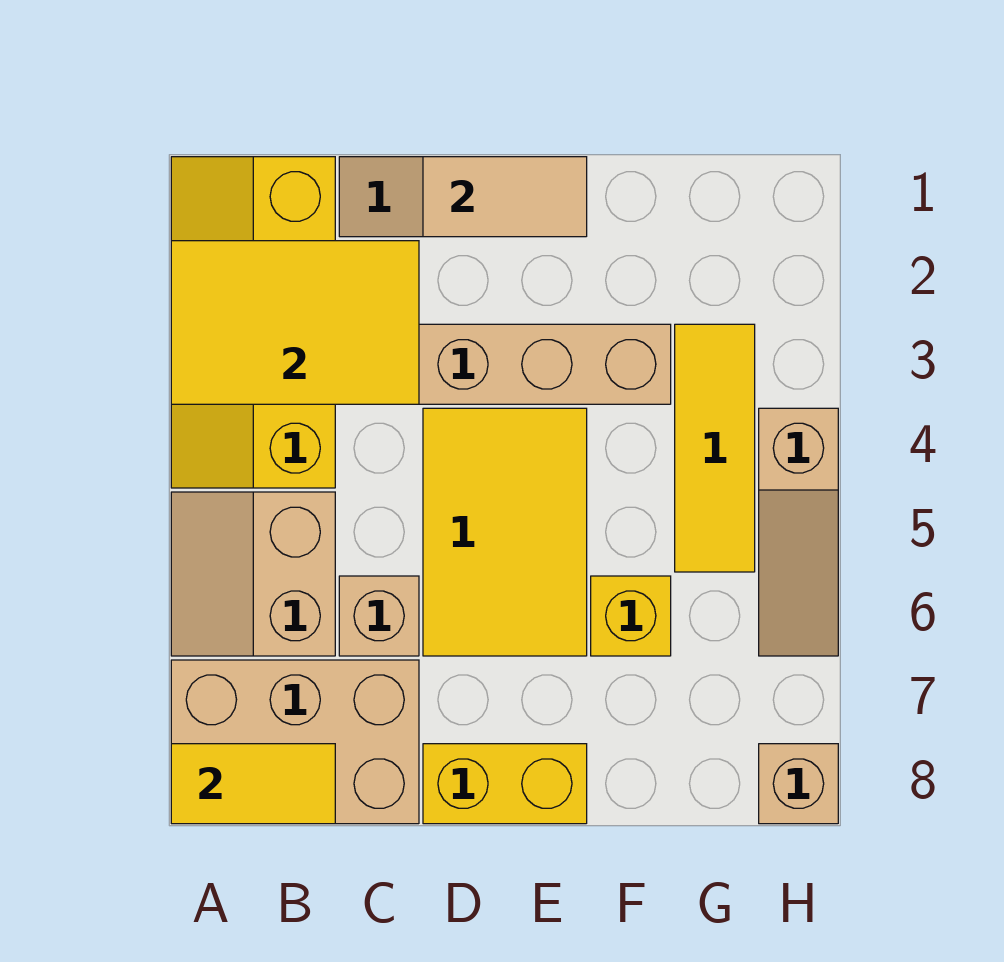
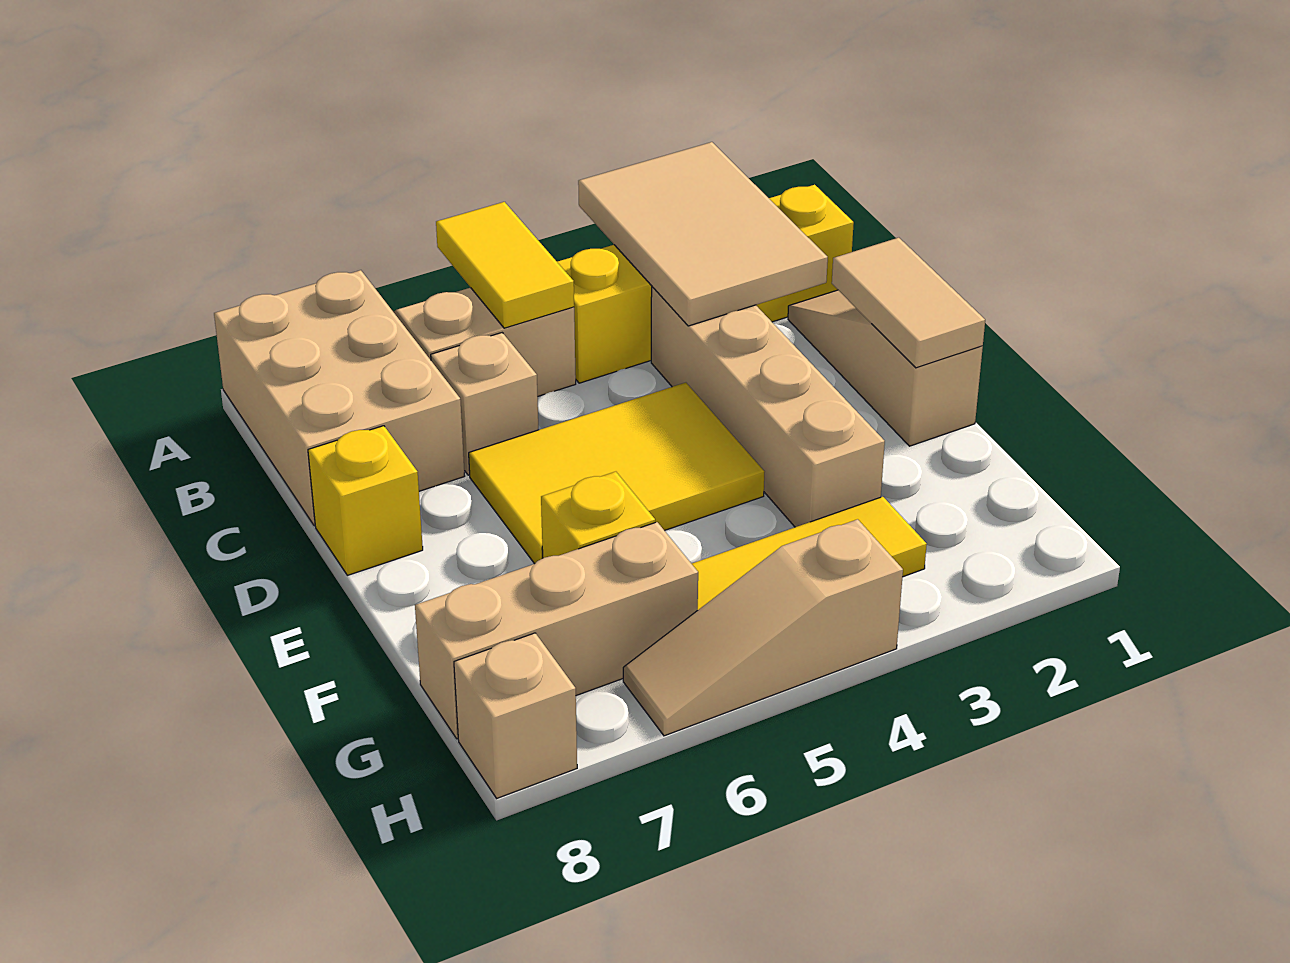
yellow 2x3 tile [171,241,419,404] -> tan 2x3 tile [578,142,828,326]
yellow 1x2 tile [171,744,335,824] -> yellow 1x2 tile moved to [436,202,574,328]
yellow 1x2 brick [423,744,587,824] -> yellow 1x1 brick [308,426,423,575]
none -> tan 1x3 brick [415,522,698,739]

